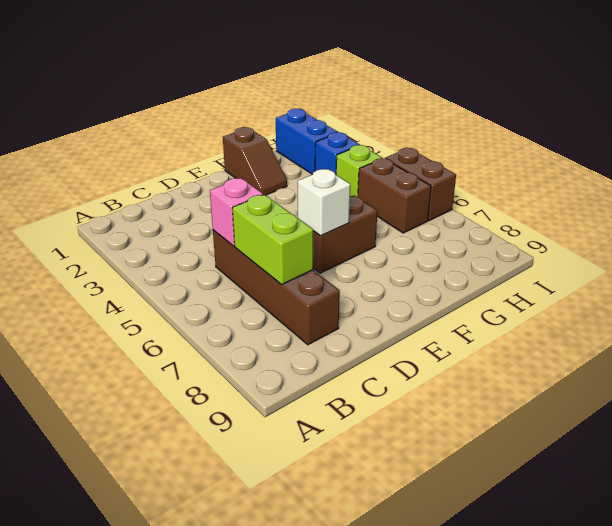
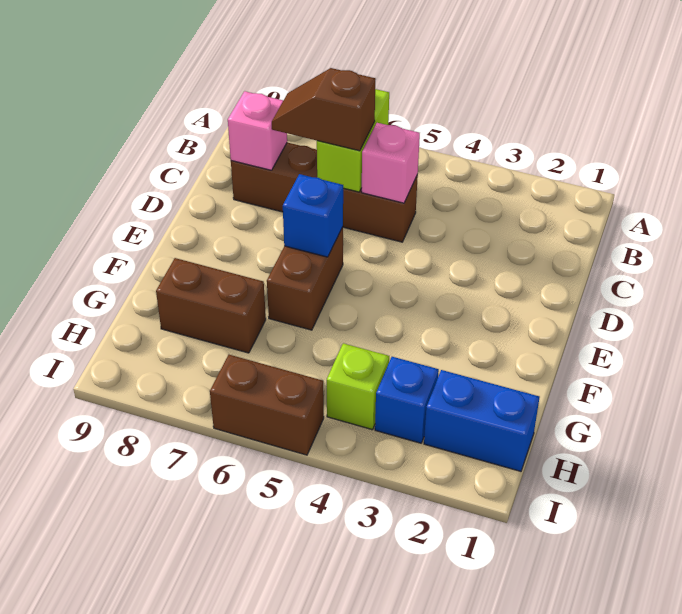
lime 1x2 brick [232,195,313,285] -> lime 1x2 brick turned to [317,89,389,192]
none -> pink 1x1 brick [228,91,287,170]
white 1x1 brick [298,169,350,236] -> blue 1x1 brick [283,174,344,257]
brown 1x2 slope [223,127,287,195] -> brown 1x2 slope moved to [272,68,376,151]
brown 1x2 brick [358,158,431,233] -> brown 1x2 brick moved to [156,258,266,353]

